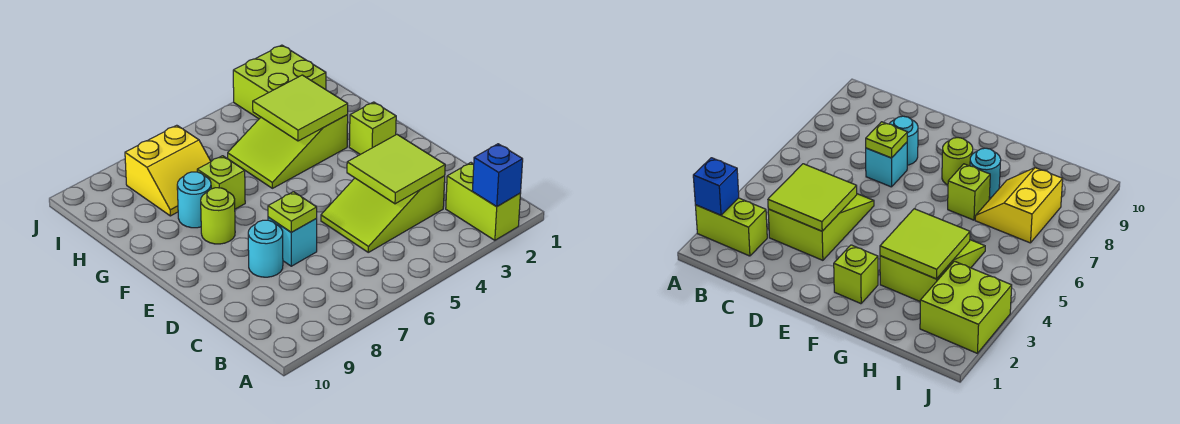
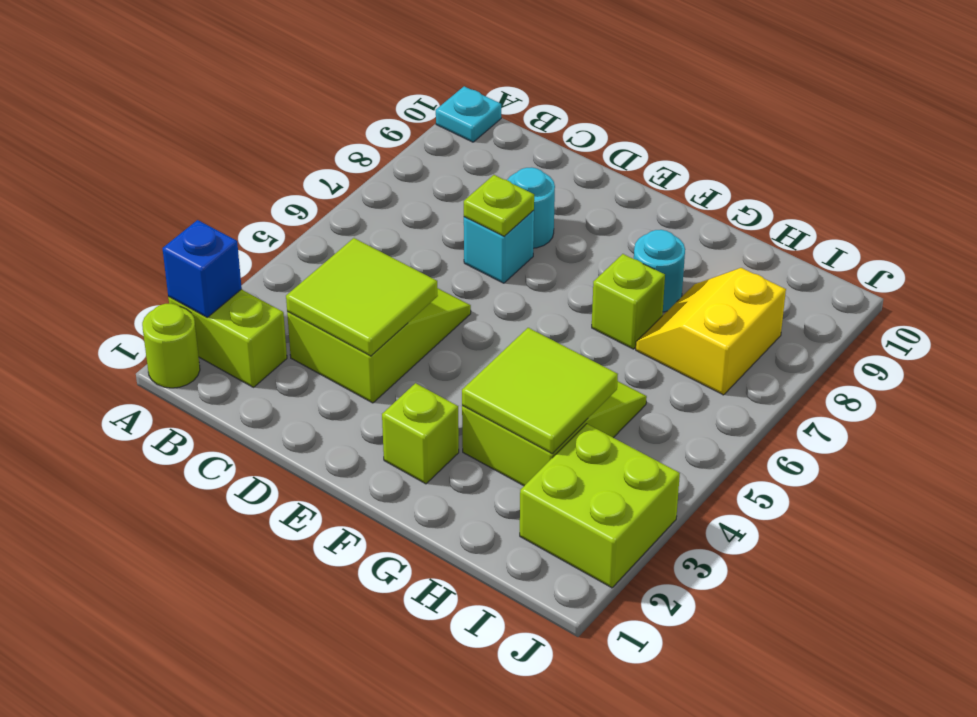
none -> cyan 1x1 plate [436,86,501,142]
lime 1x1 round brick [201,188,235,244] -> lime 1x1 round brick moved to [142,304,200,388]

